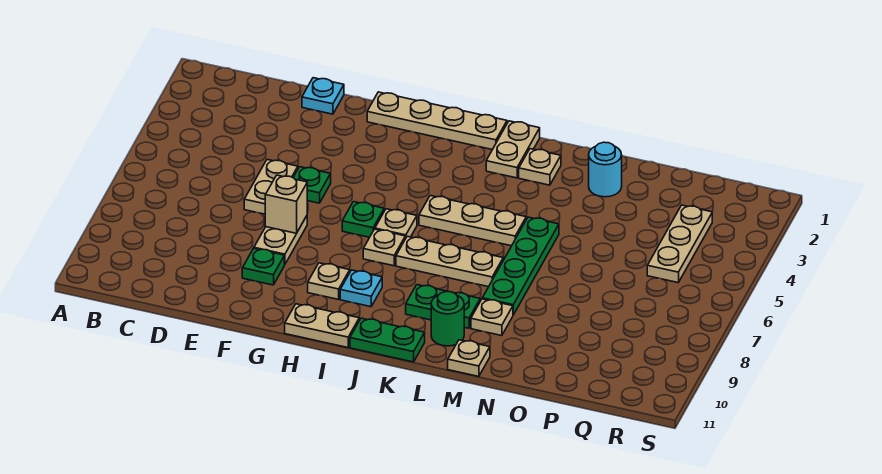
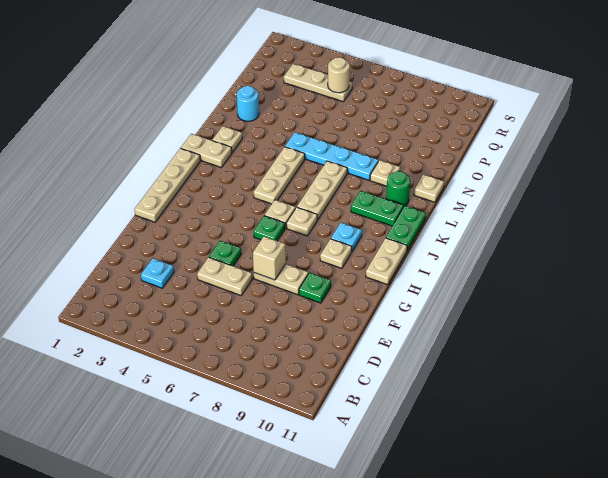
cyan 1x1 plate [302,78,344,114] -> cyan 1x1 plate moved to [141,258,174,288]
green 1x2 plate [406,285,480,328] -> green 1x2 plate turned to [351,191,404,226]
green 1x4 plate [482,217,559,315] -> cyan 1x4 plate [285,132,378,180]
none -> tan 1x1 round brick [328,57,350,93]

